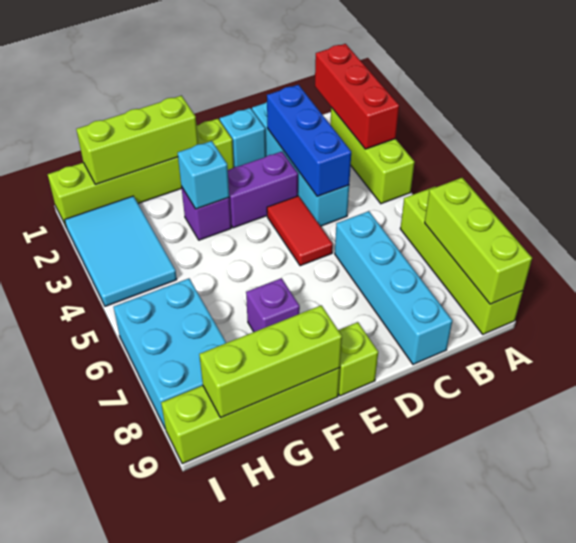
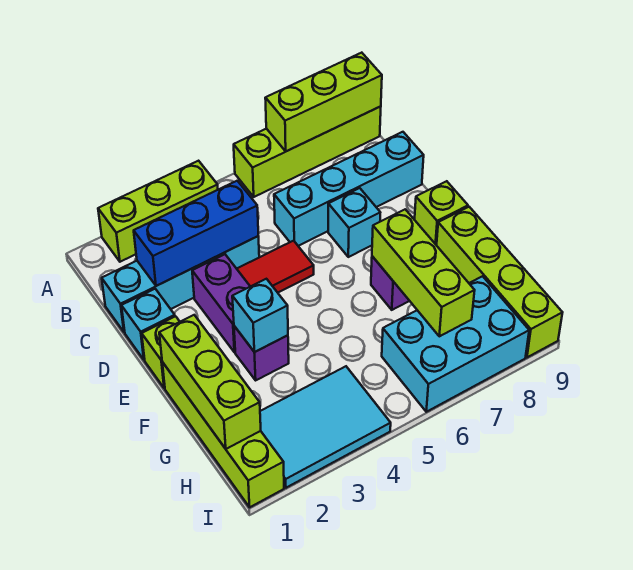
red 1x3 brick [315,44,399,149] -> none
none -> cyan 1x1 brick [328,188,380,257]
lime 1x3 brick [199,305,342,418] -> lime 1x3 brick moved to [372,209,475,336]

